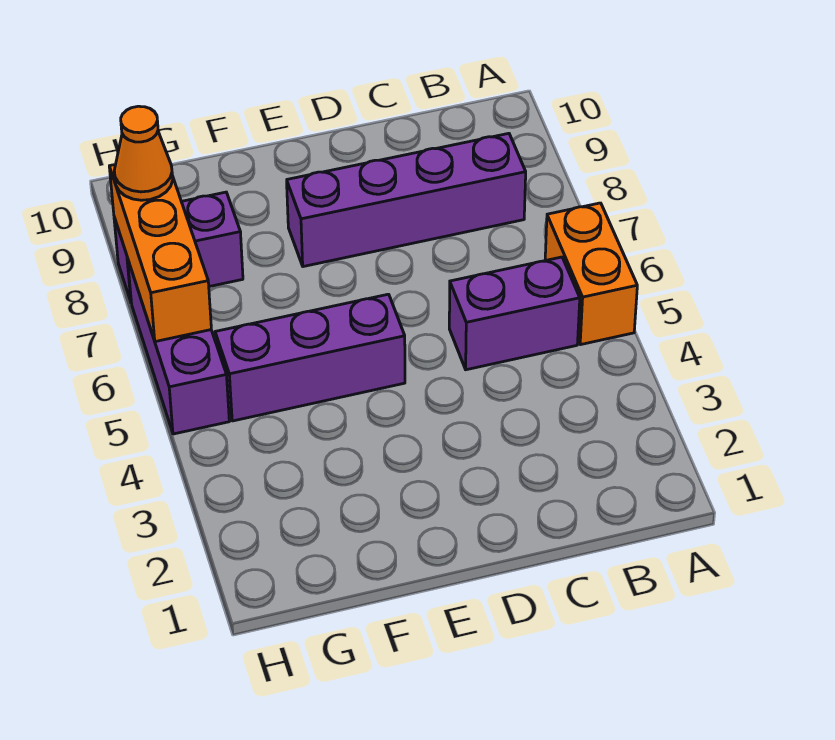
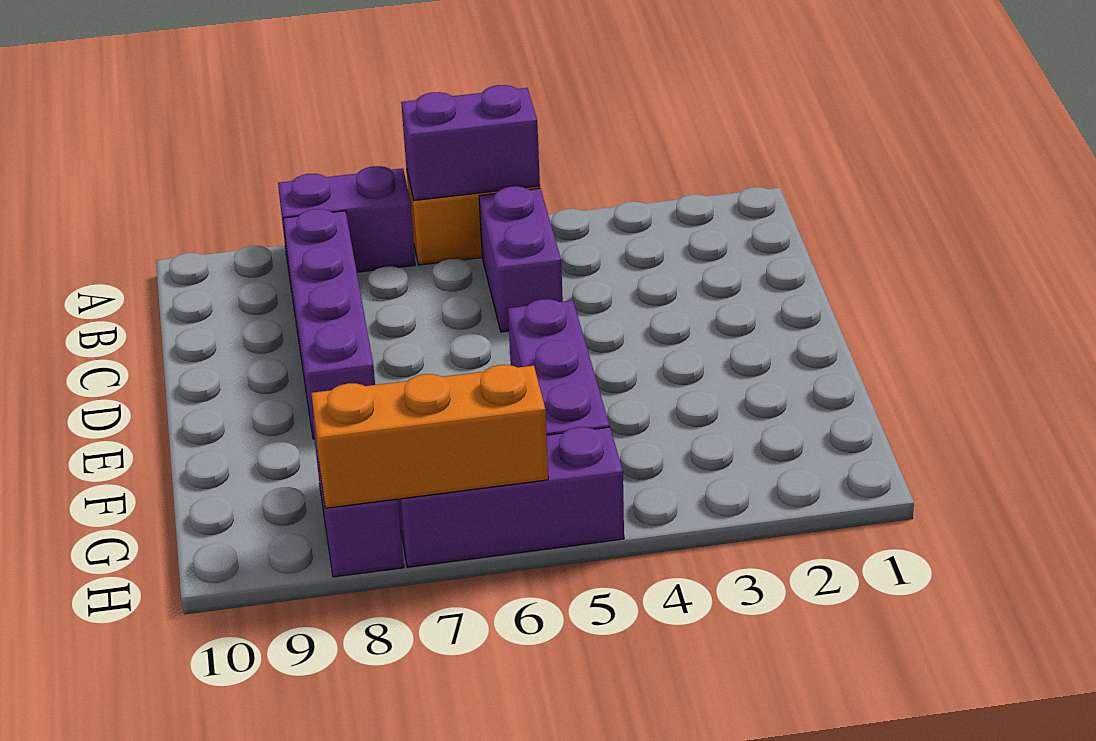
none -> purple 1x2 brick [401,85,540,200]
none -> purple 1x2 brick [278,166,415,277]
orange 1x1 cone [114,106,173,200] -> none

